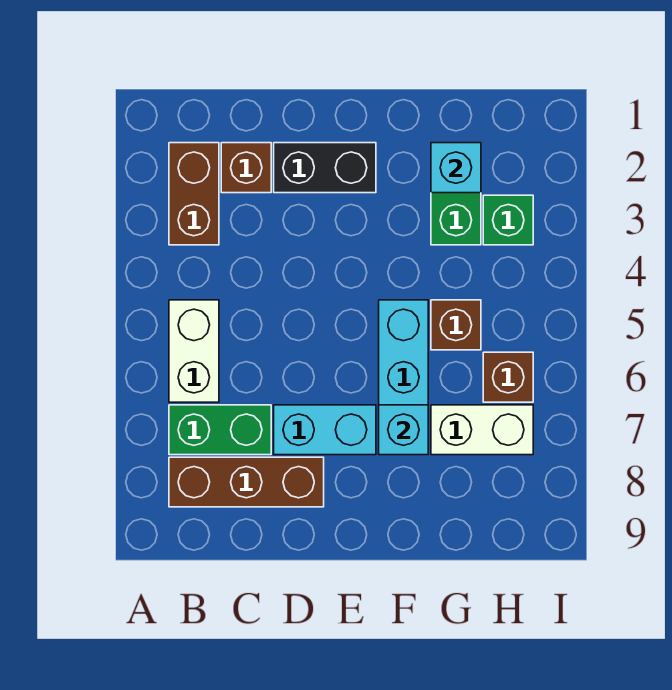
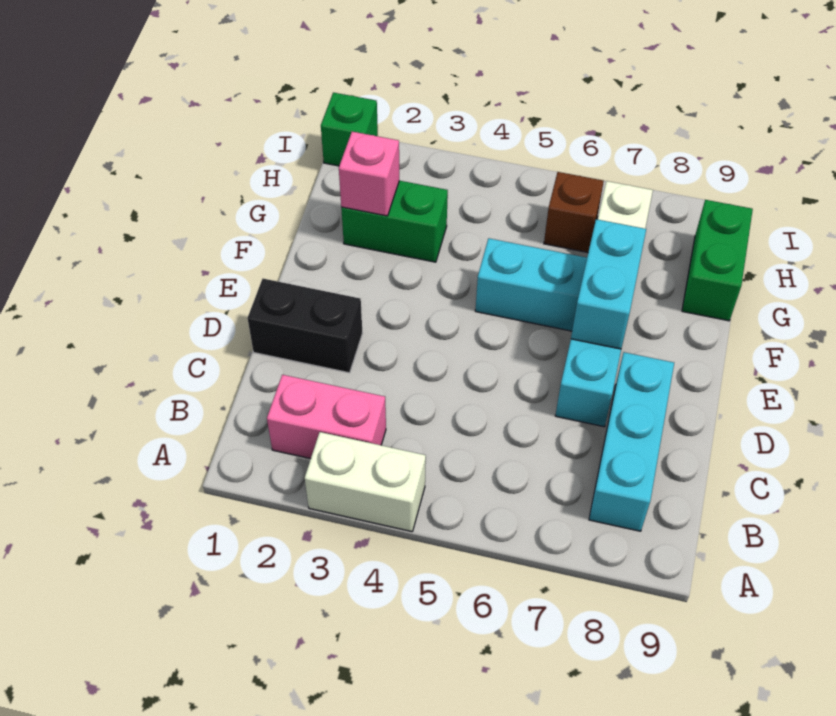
brown 1x2 brick [169,143,219,245] -> pink 1x2 brick [267,375,386,459]
white 1x2 brick [169,300,219,402] -> white 1x2 brick moved to [305,432,426,532]
green 1x2 brick [169,405,271,455] -> green 1x2 brick moved to [682,200,753,321]
brown 1x3 brick [169,457,324,507] -> cyan 1x3 brick [589,352,674,531]
brown 1x1 brick [221,143,271,193] -> none
black 1x2 brick [274,143,376,193] -> black 1x2 brick turned to [247,279,362,373]
cyan 1x1 brick [379,405,428,455] -> cyan 1x2 brick [571,219,646,349]
cyan 1x1 brick [431,143,481,193] -> pink 1x1 brick [339,132,399,216]
brown 1x1 brick [431,300,481,350] -> none
green 1x1 brick [483,195,533,245] -> green 1x1 brick moved to [321,93,378,166]

